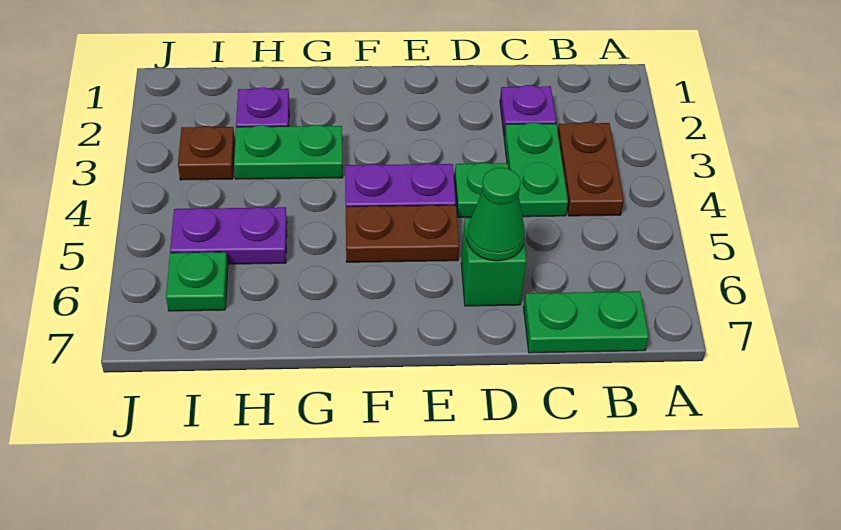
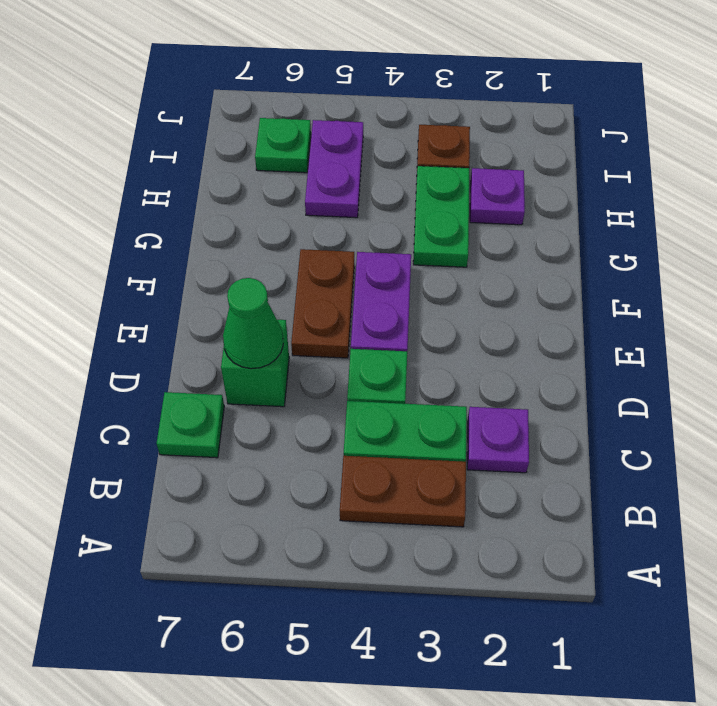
green 1x2 plate [523,291,649,353] -> green 1x1 plate [157,392,224,458]

